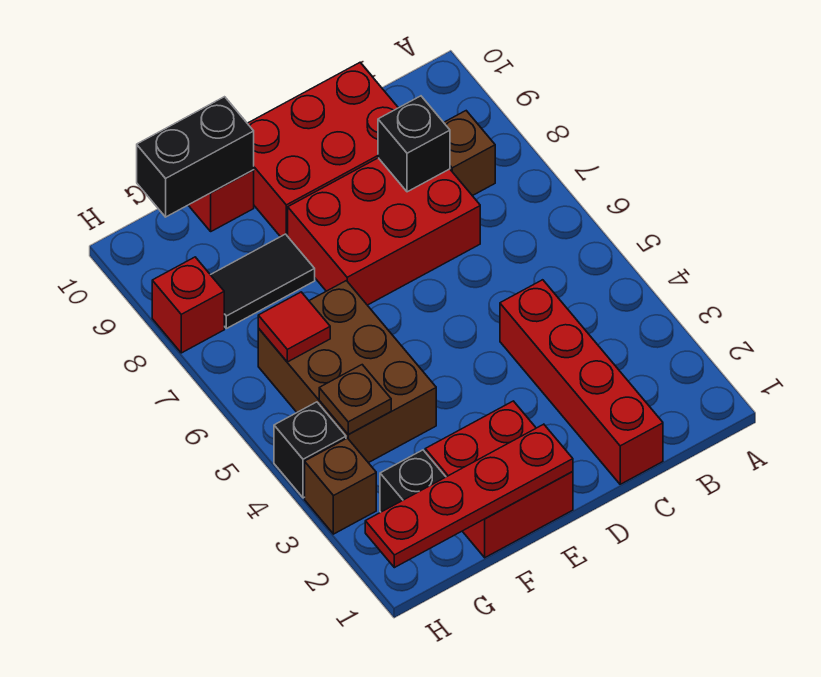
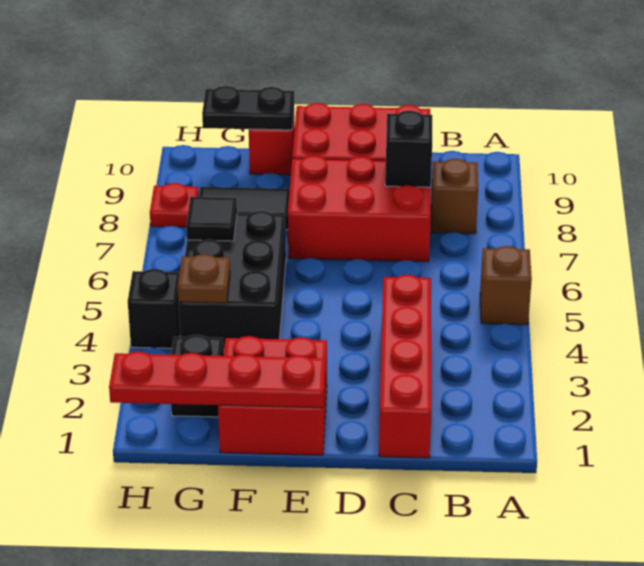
brown 2x3 brick [258,281,436,463] -> black 2x3 brick [178,211,286,350]
black 1x2 brick [137,97,254,217] -> black 1x2 plate [202,86,294,130]
red 1x1 tile [258,292,330,362] -> black 1x1 tile [186,197,237,241]
brown 1x1 brick [305,438,376,534] -> brown 1x1 brick moved to [480,246,532,325]
red 1x1 brick [152,257,224,353] -> red 1x1 plate [150,183,198,227]

